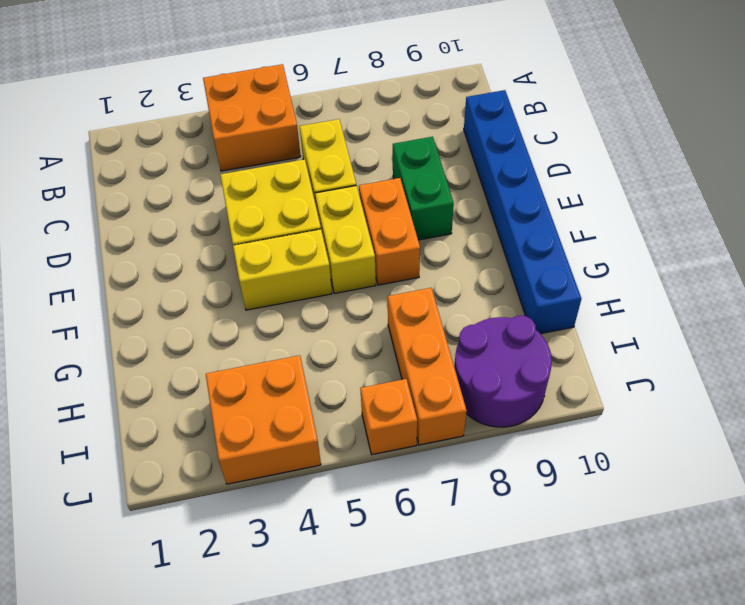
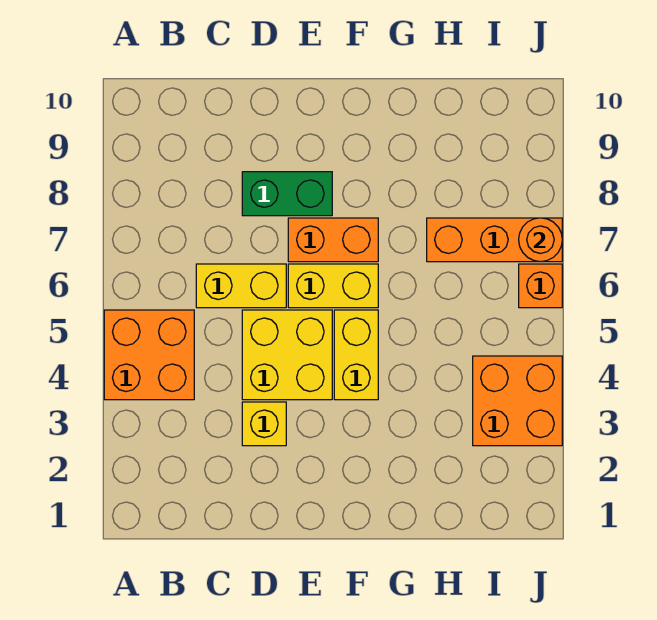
blue 1x6 brick [464,90,581,334] -> none
none -> yellow 1x1 brick [242,402,286,446]
purple 2x2 round brick [454,316,552,427] -> none
none -> orange 1x1 round brick [519,218,562,262]

